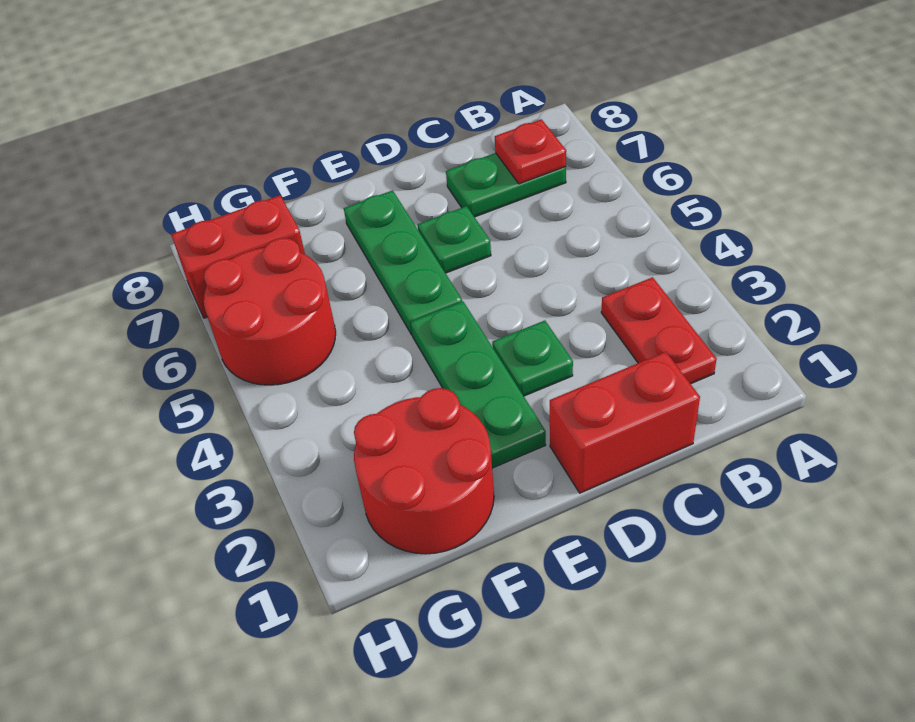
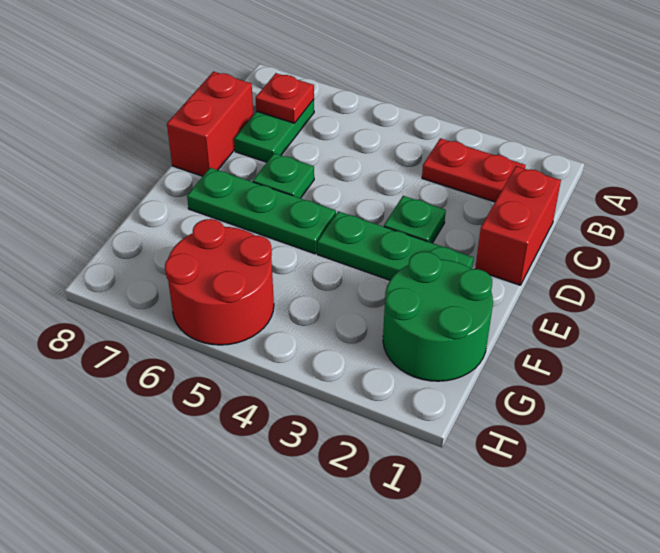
red 2x2 round brick [354,388,494,554] -> green 2x2 round brick [383,252,493,381]
red 1x2 brick [171,195,305,318] -> red 1x2 brick moved to [167,72,253,176]

